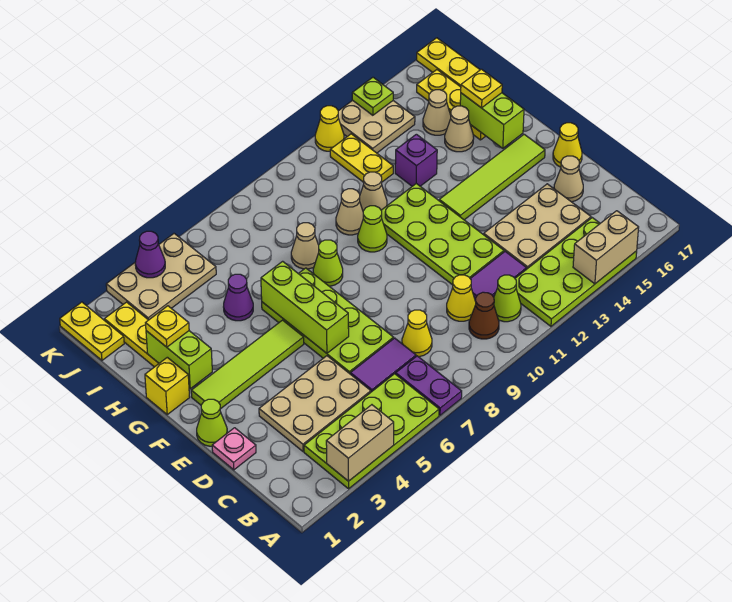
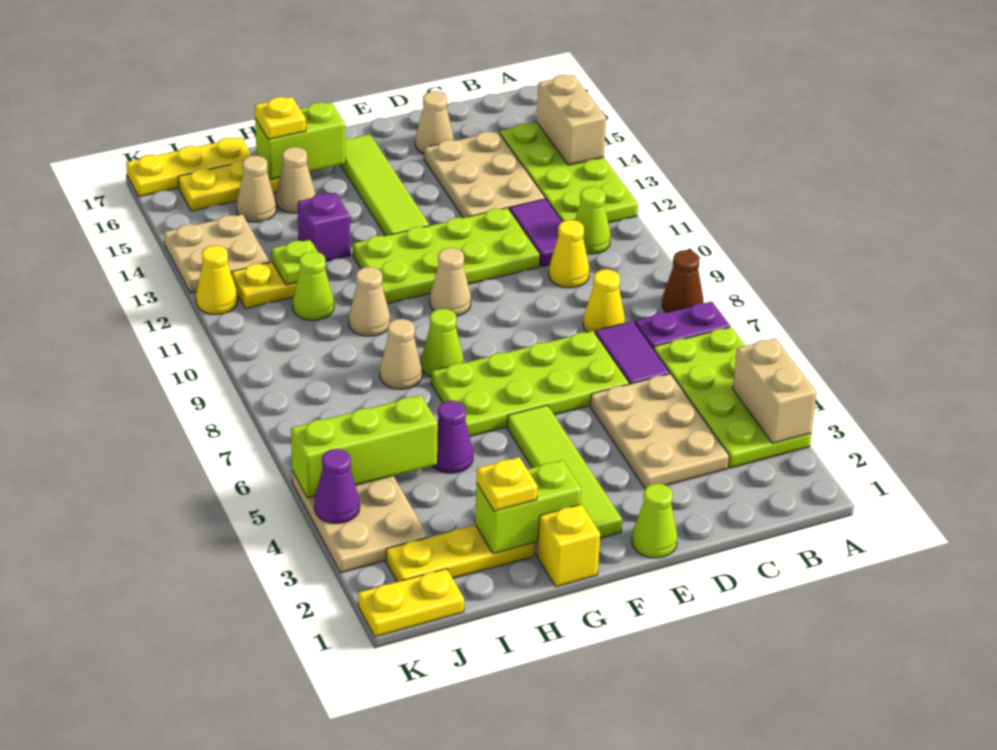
brown 1x1 cone [469,292,499,339] -> brown 1x1 cone moved to [662,250,703,313]
pink 1x1 plate [212,428,256,470] -> none
lime 1x3 brick [261,261,349,353] -> lime 1x3 brick moved to [291,395,438,498]
yellow 1x1 cone [553,123,582,167] -> none
lime 1x1 cone [358,206,387,252] -> lime 1x1 cone moved to [293,252,334,320]
tan 1x1 cone [360,172,387,211] -> tan 1x1 cone moved to [430,248,471,316]
lime 1x1 plate [352,77,393,115] -> lime 1x1 plate moved to [272,240,318,285]

